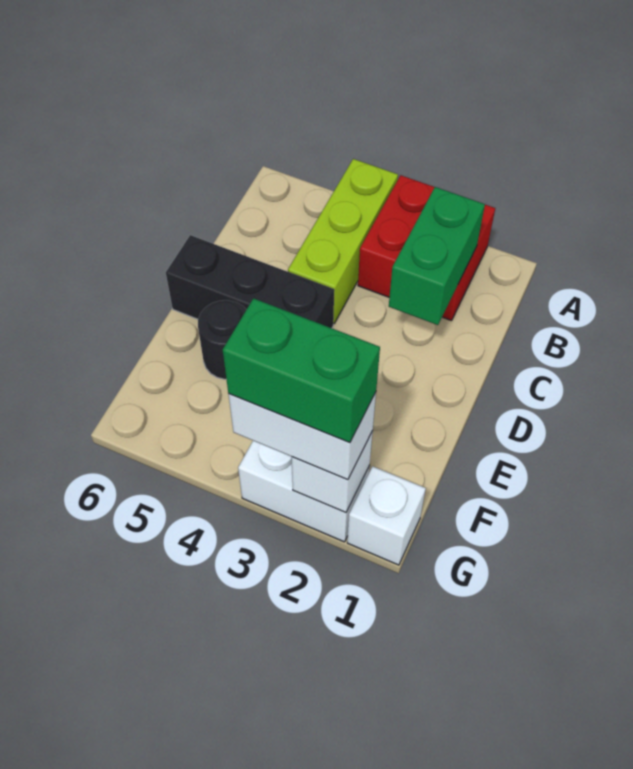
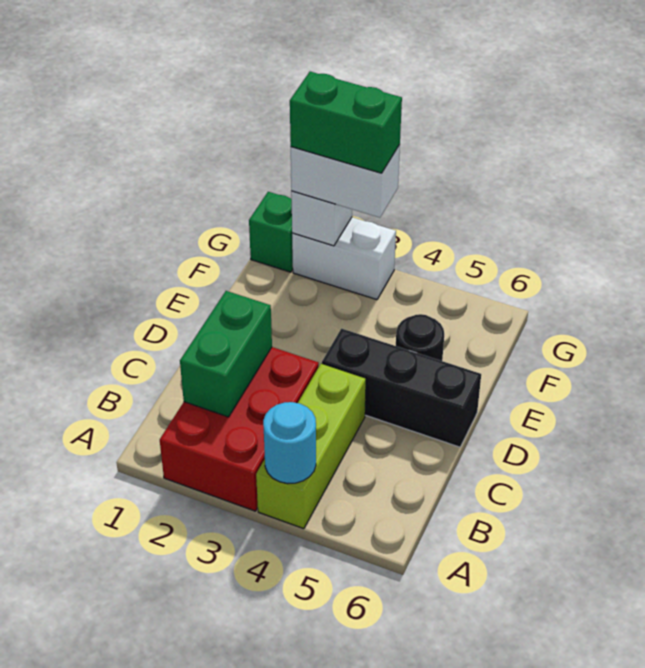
red 2x2 brick [358,175,495,321] -> red 2x3 brick [160,347,319,511]
none -> cyan 1x1 round brick [263,402,316,484]
white 1x1 brick [347,466,426,565] -> green 1x1 brick [249,192,293,272]

